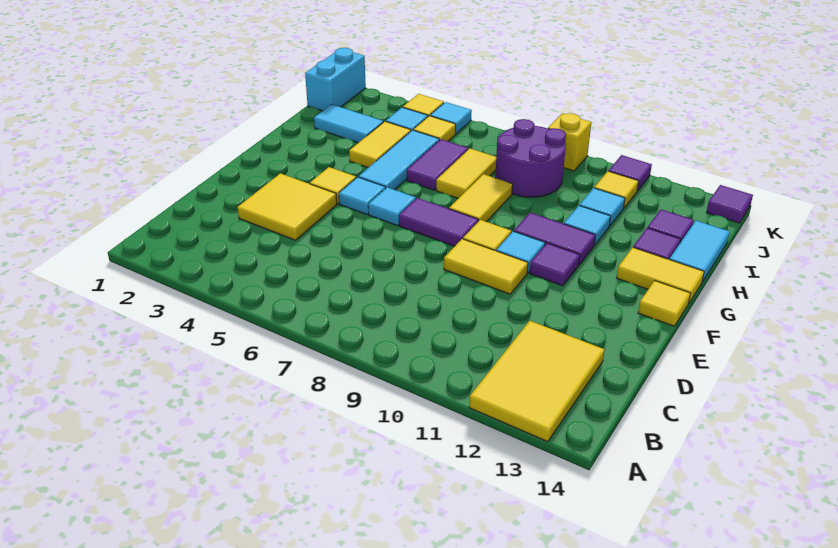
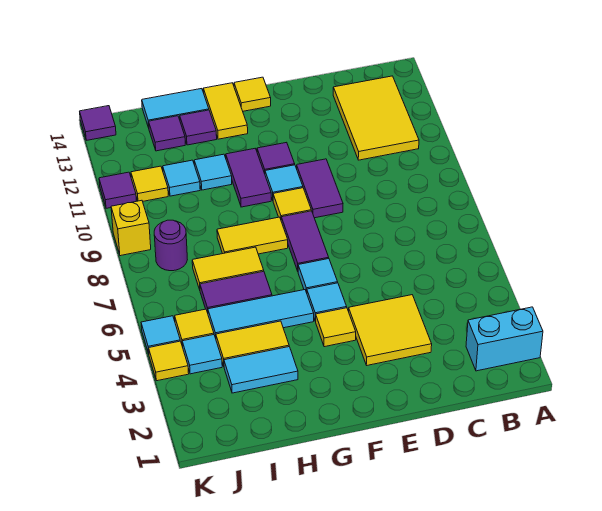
yellow 2x3 tile [469,321,605,442] -> yellow 2x3 tile turned to [333,76,419,160]
yellow 1x2 tile [444,239,528,294] -> purple 1x2 tile [297,159,343,218]
cyan 1x2 tile [314,104,383,143] -> cyan 1x2 tile turned to [224,347,298,393]
purple 2x2 round brick [495,119,566,197] -> purple 1x1 round brick [154,220,187,271]
cyan 1x2 brick [305,48,366,111] -> cyan 1x2 brick moved to [466,307,543,371]

